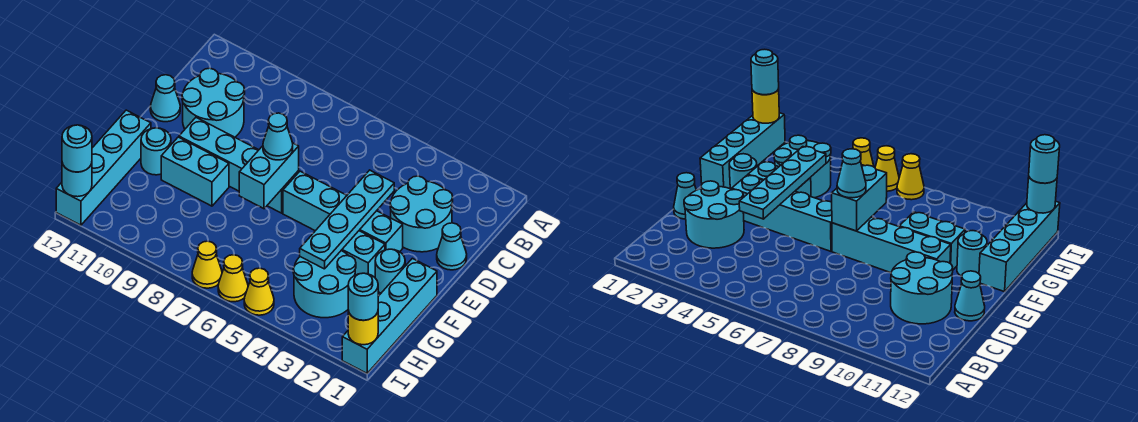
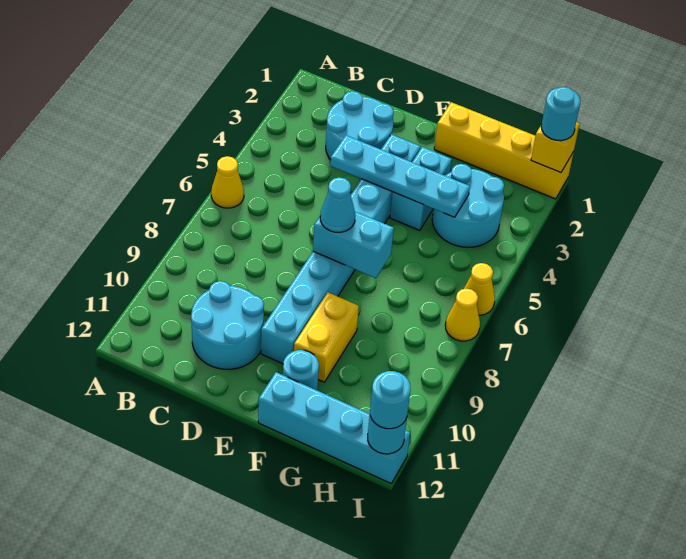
cyan 1x1 cone [437,223,467,270] -> none
cyan 1x1 cone [150,75,180,122] -> none
cyan 1x4 brick [342,258,437,373] -> yellow 1x4 brick [434,102,574,199]
cyan 1x1 round brick [375,249,405,293] -> none
cyan 1x2 brick [161,137,229,206] -> yellow 1x2 brick [294,292,359,382]
yellow 1x1 round brick [348,311,378,345] -> yellow 1x1 brick [531,122,579,172]
yellow 1x1 cone [244,268,274,315] -> yellow 1x1 cone moved to [211,156,244,208]

